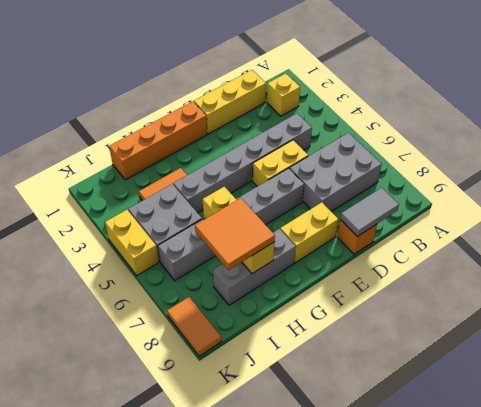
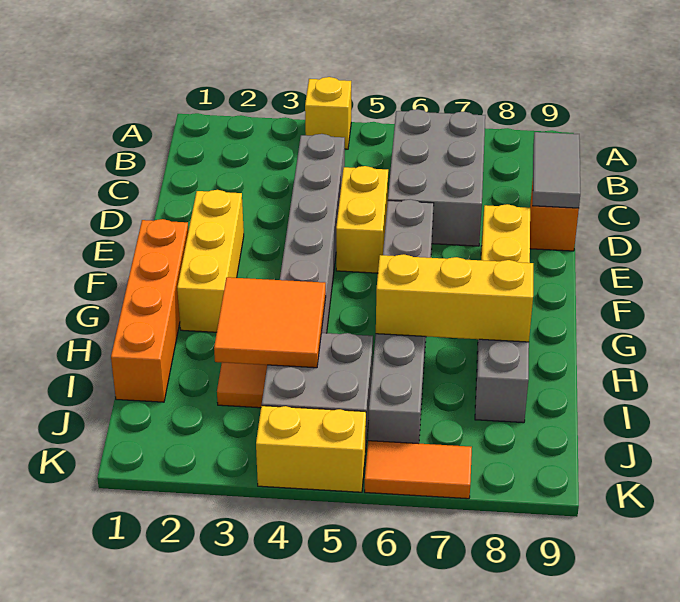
yellow 1x1 brick [267,73,300,116] -> yellow 1x1 brick moved to [305,77,351,149]
yellow 1x3 brick [194,70,266,134] -> yellow 1x3 brick moved to [177,190,244,332]
orange 2x2 tile [195,198,275,270] -> orange 2x2 tile moved to [214,277,326,368]
orange 1x2 tile [167,297,222,356] -> orange 1x2 tile moved to [365,441,472,499]

